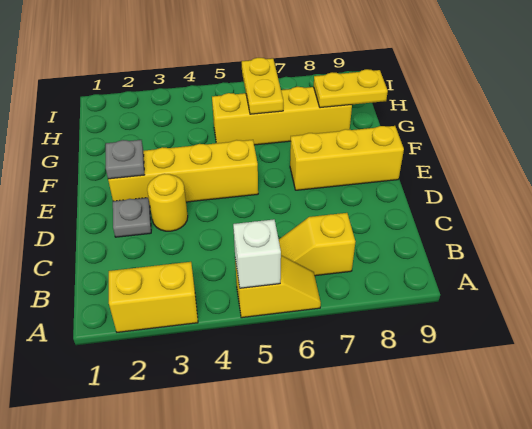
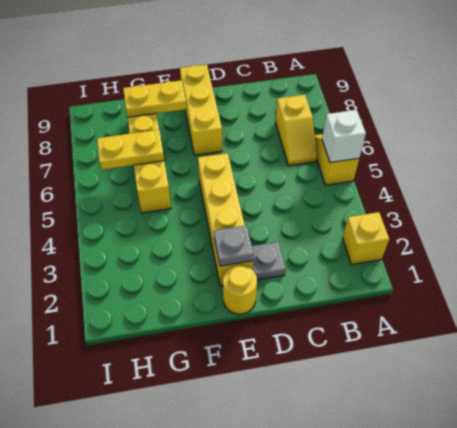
yellow 1x2 brick [109,262,198,332] -> yellow 1x1 brick [343,212,389,265]
yellow 1x1 round brick [147,174,188,231] -> yellow 1x1 round brick moved to [223,265,257,314]
yellow 1x2 plate [314,69,388,108] -> yellow 1x2 plate turned to [123,80,187,117]

